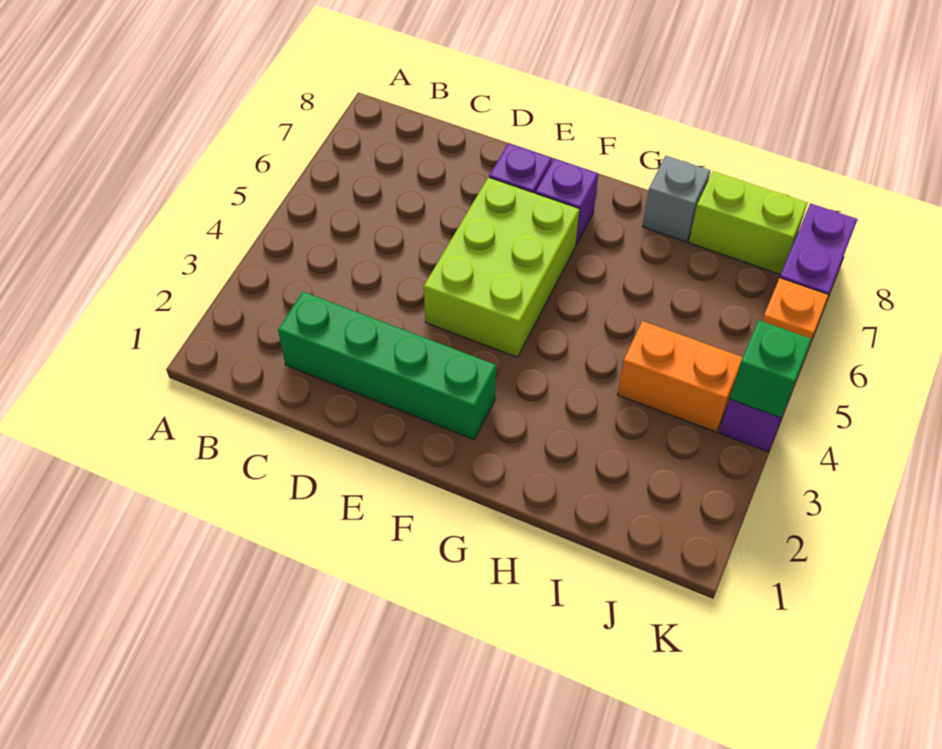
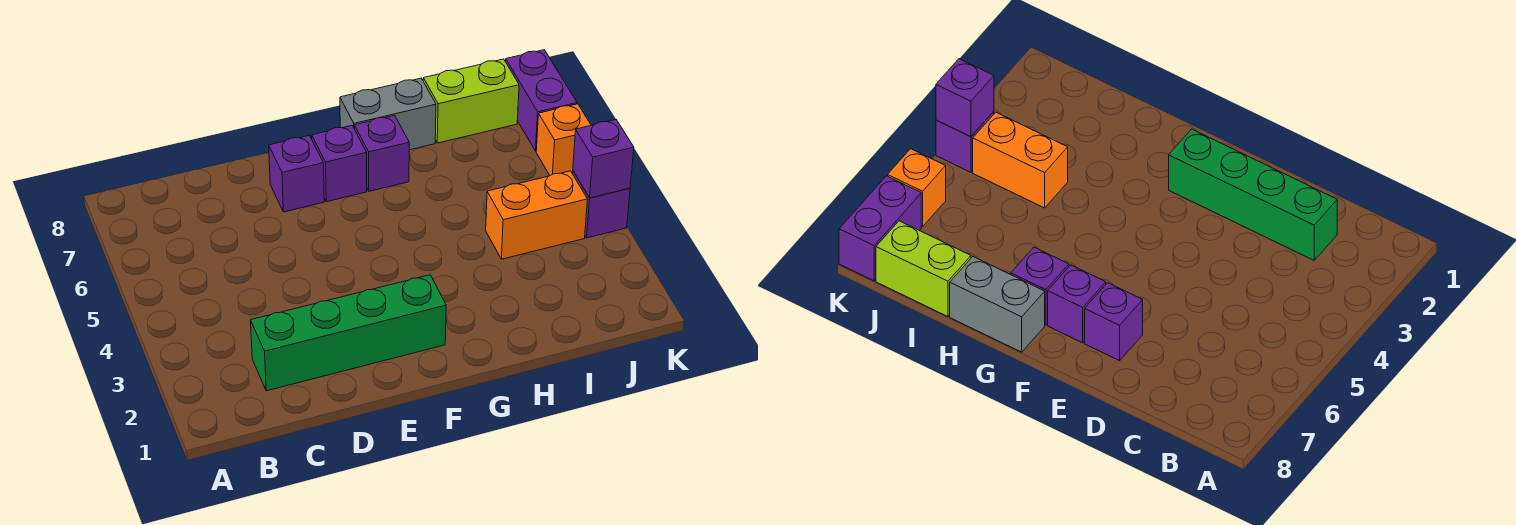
lime 2x3 brick [424,177,579,357] -> none
none -> purple 1x1 brick [354,115,409,191]
grey 1x1 brick [642,156,710,242] -> grey 1x2 brick [340,78,436,150]
green 1x1 brick [730,320,811,418] -> purple 1x1 brick [573,120,634,198]

